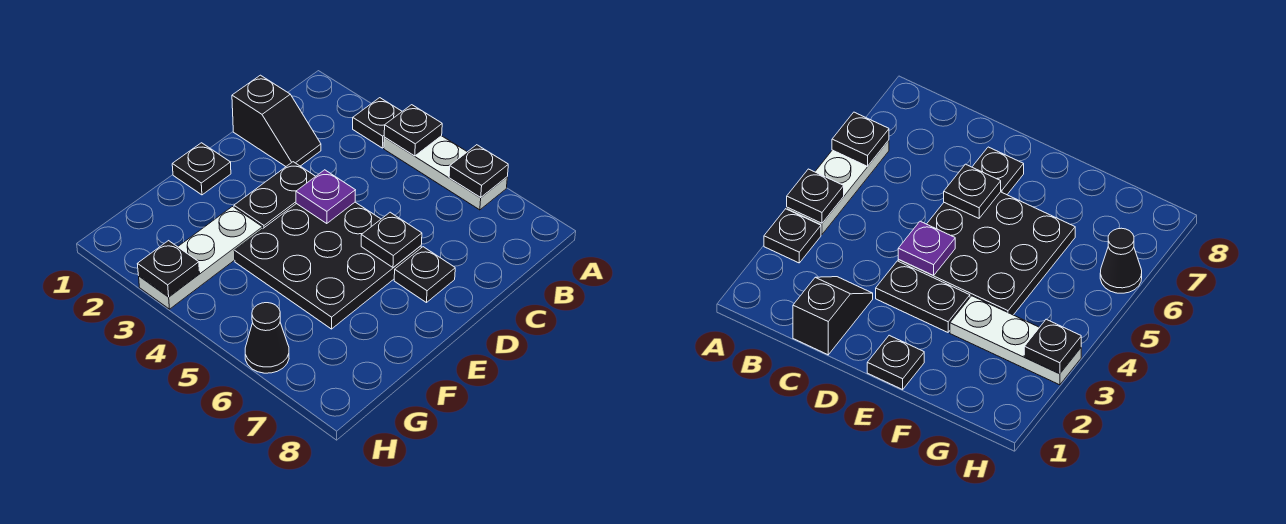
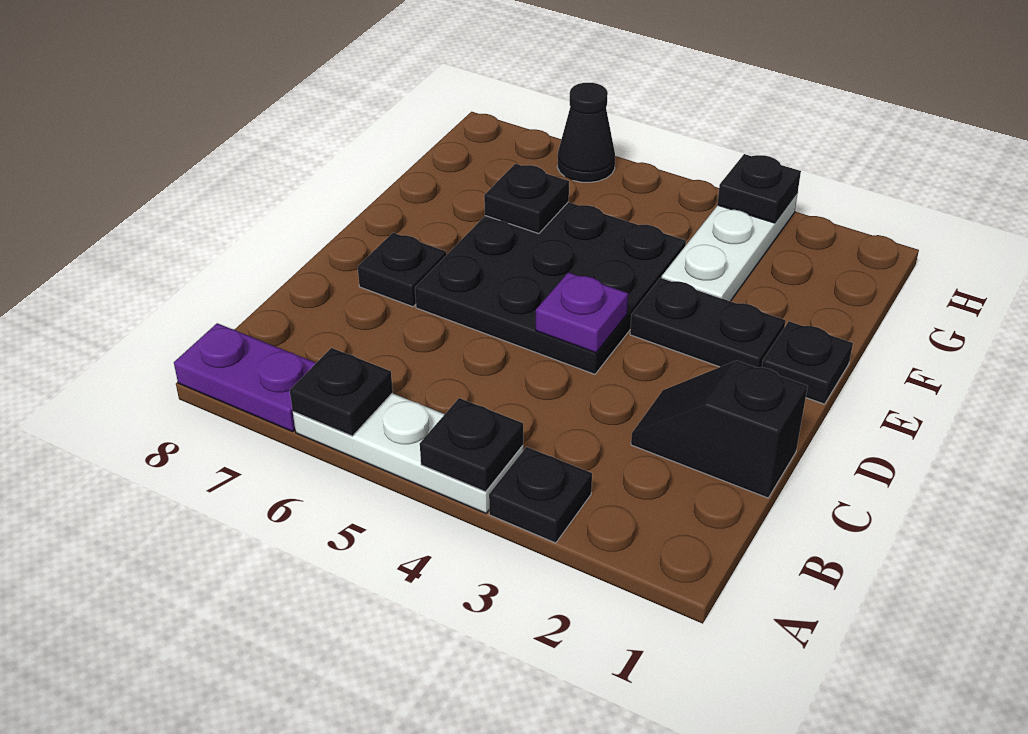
none -> purple 1x2 plate [174,323,316,432]
black 1x2 plate [234,162,316,228] -> black 1x2 plate turned to [630,278,785,367]
black 1x1 plate [361,212,422,268] -> black 1x1 plate moved to [484,164,569,234]

